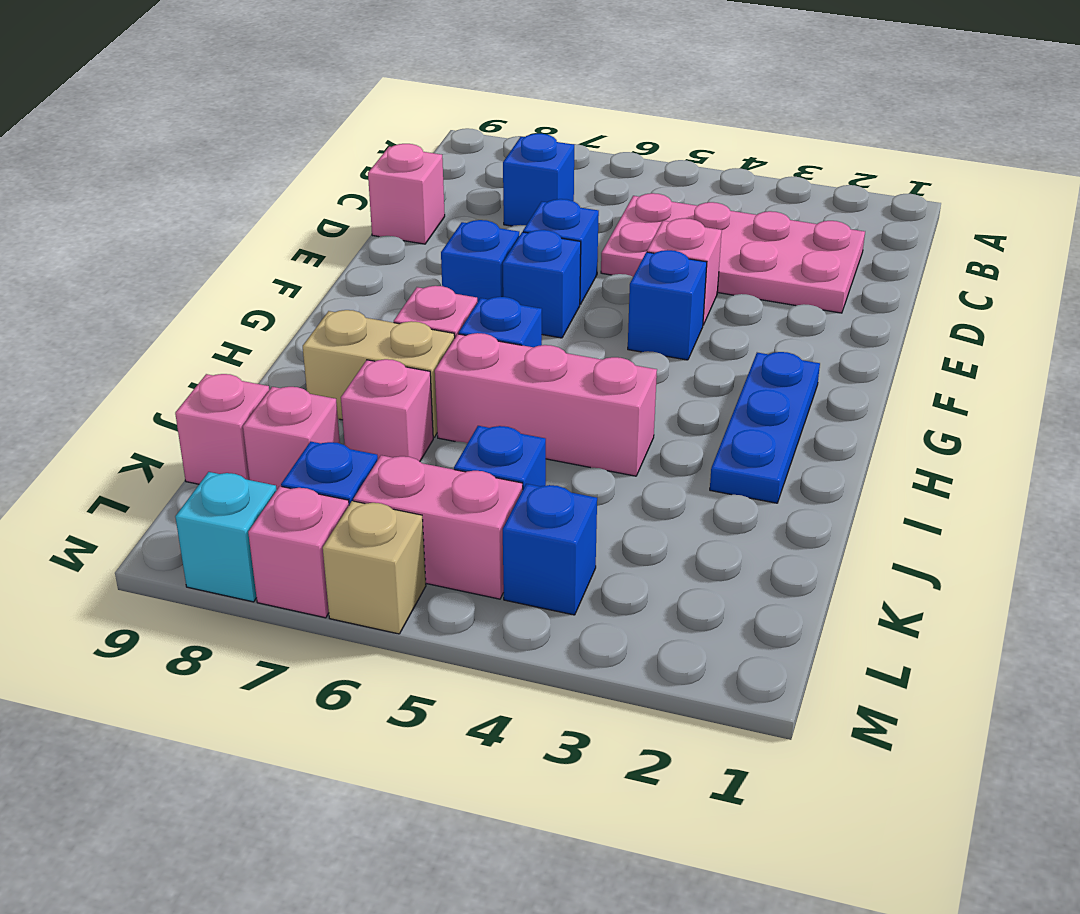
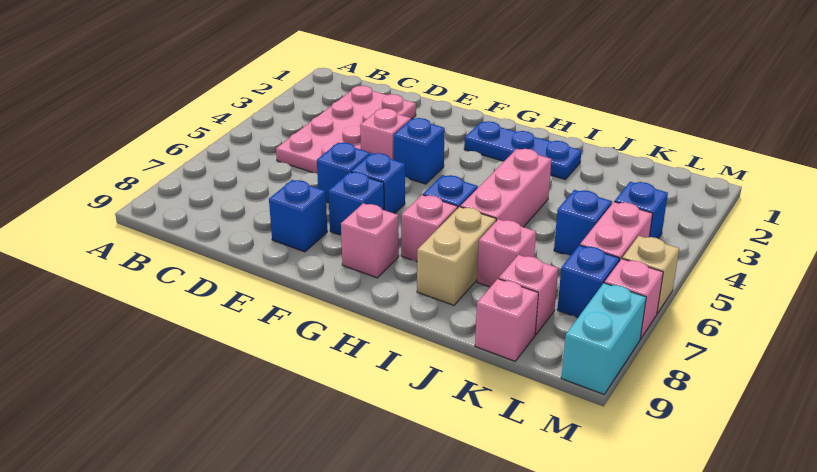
blue 1x1 brick [503,134,574,226] -> blue 1x1 brick moved to [269,180,327,252]
pink 1x1 brick [368,144,445,244] -> pink 1x1 brick moved to [341,203,399,278]
cyan 1x1 brick [175,472,277,602] -> cyan 1x2 brick [561,283,646,394]

